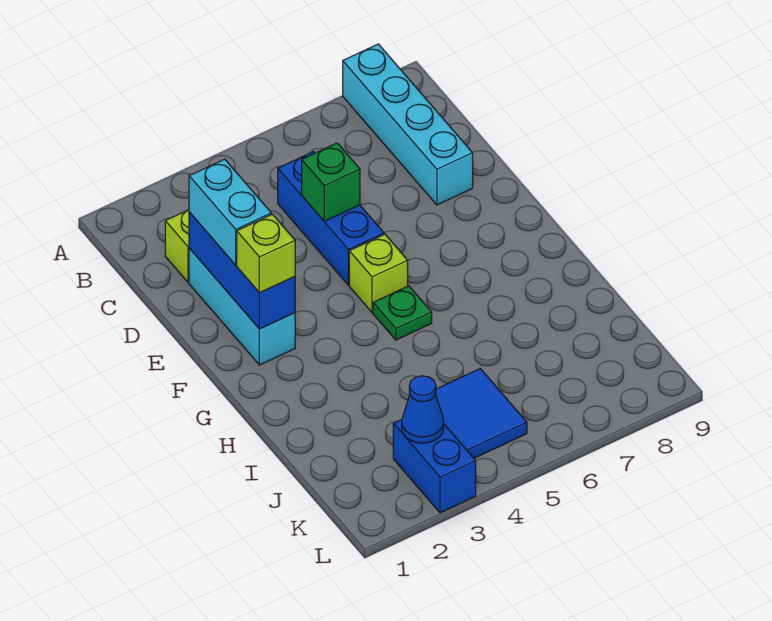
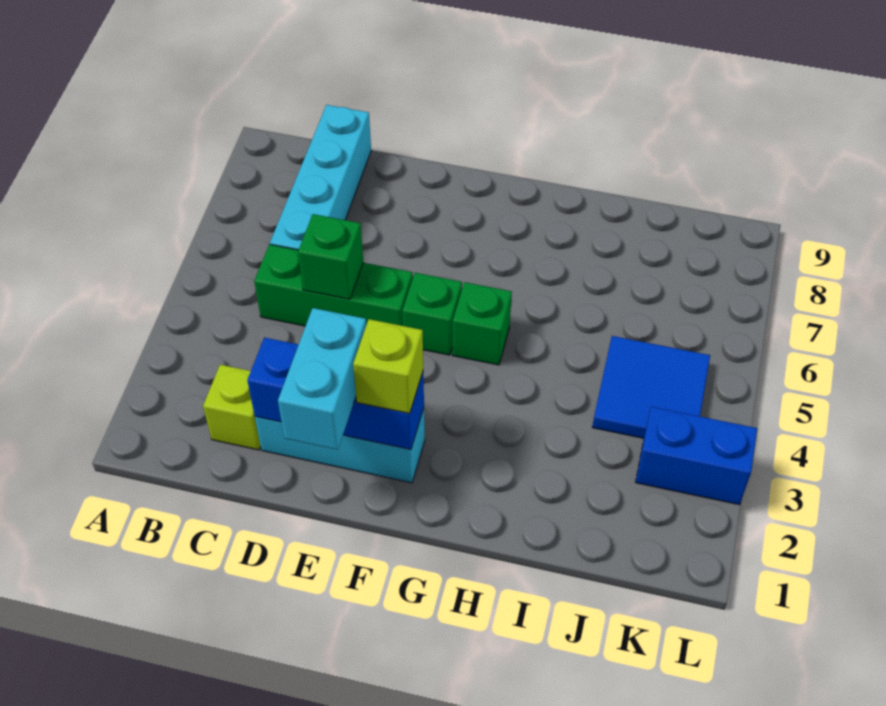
cyan 1x4 brick [343,44,473,205] -> cyan 1x4 brick turned to [270,105,371,250]
blue 1x3 brick [278,152,384,285] -> green 1x3 brick [254,244,413,326]
cyan 1x2 brick [189,159,271,265] -> cyan 1x2 brick turned to [278,308,366,450]
lime 1x1 brick [349,234,408,313] -> green 1x1 brick [402,273,462,355]
green 1x1 plate [373,286,432,340] -> green 1x1 brick [453,282,512,365]
blue 1x1 cone [402,376,444,443] -> none

